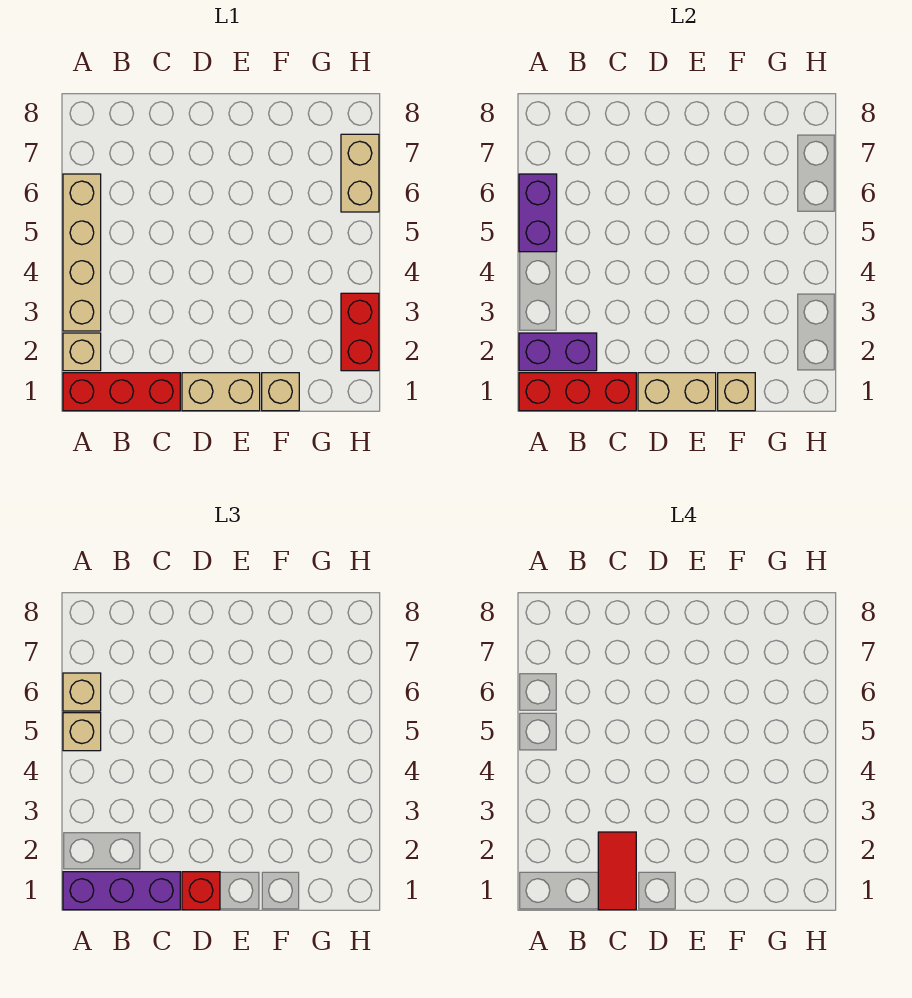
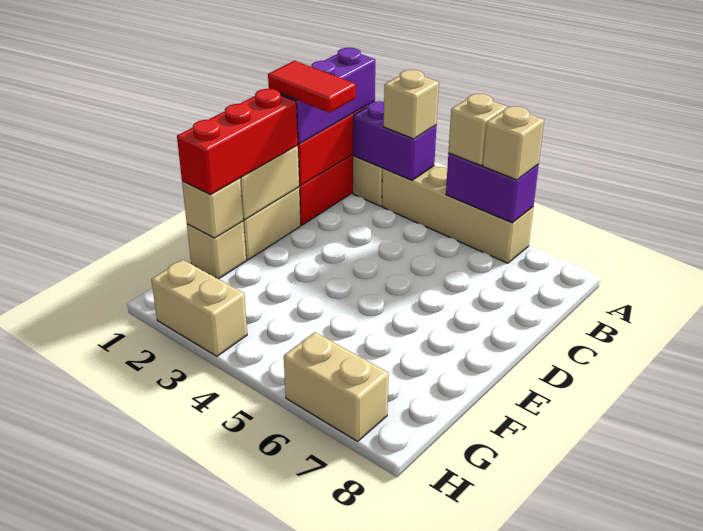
purple 1x2 brick [519,333,597,371] -> purple 1x2 brick turned to [353,101,437,180]
none -> tan 1x1 brick [384,70,439,139]
red 1x1 brick [182,872,220,910] -> red 1x3 brick [177,89,298,195]
red 1x2 brick [341,293,379,371] -> tan 1x2 brick [151,260,247,356]

